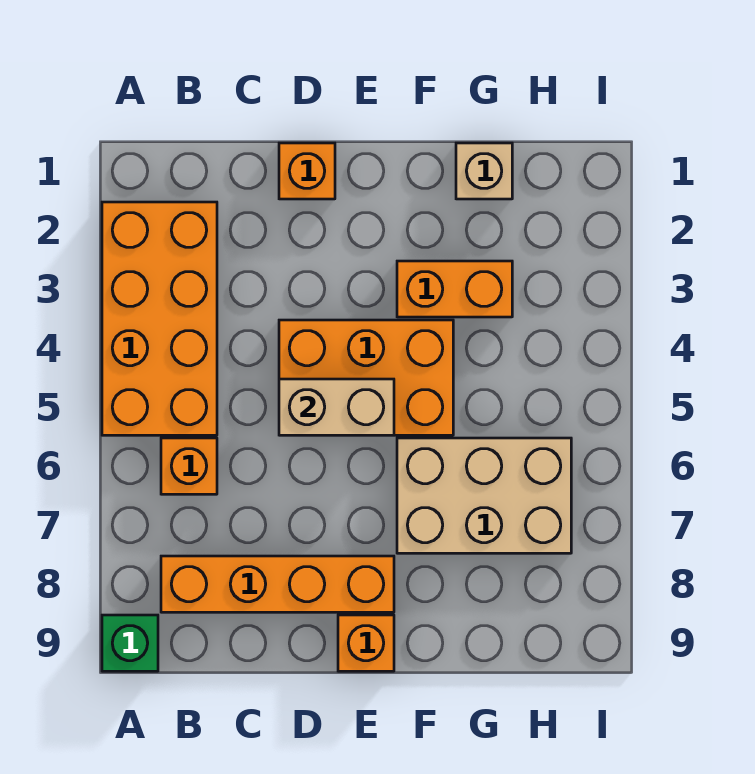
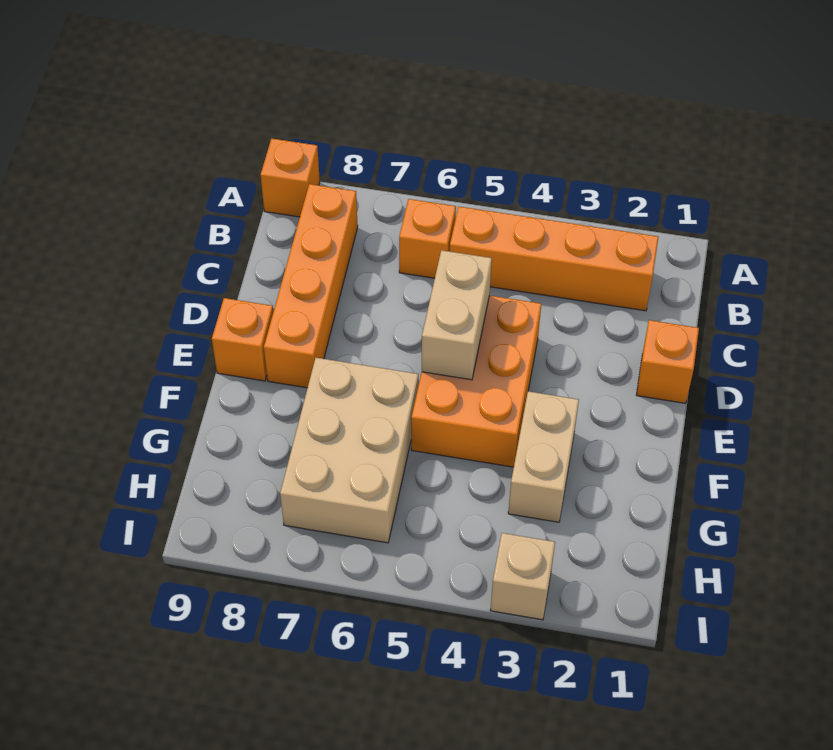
orange 2x4 brick [102,202,217,435] -> orange 1x4 brick [450,207,658,311]
green 1x1 brick [102,615,158,671] -> orange 1x1 brick [260,139,320,217]
orange 1x2 brick [397,261,512,317] -> tan 1x2 brick [508,391,579,522]
tan 1x1 brick [456,143,512,199] -> tan 1x1 brick moved to [490,533,555,620]

